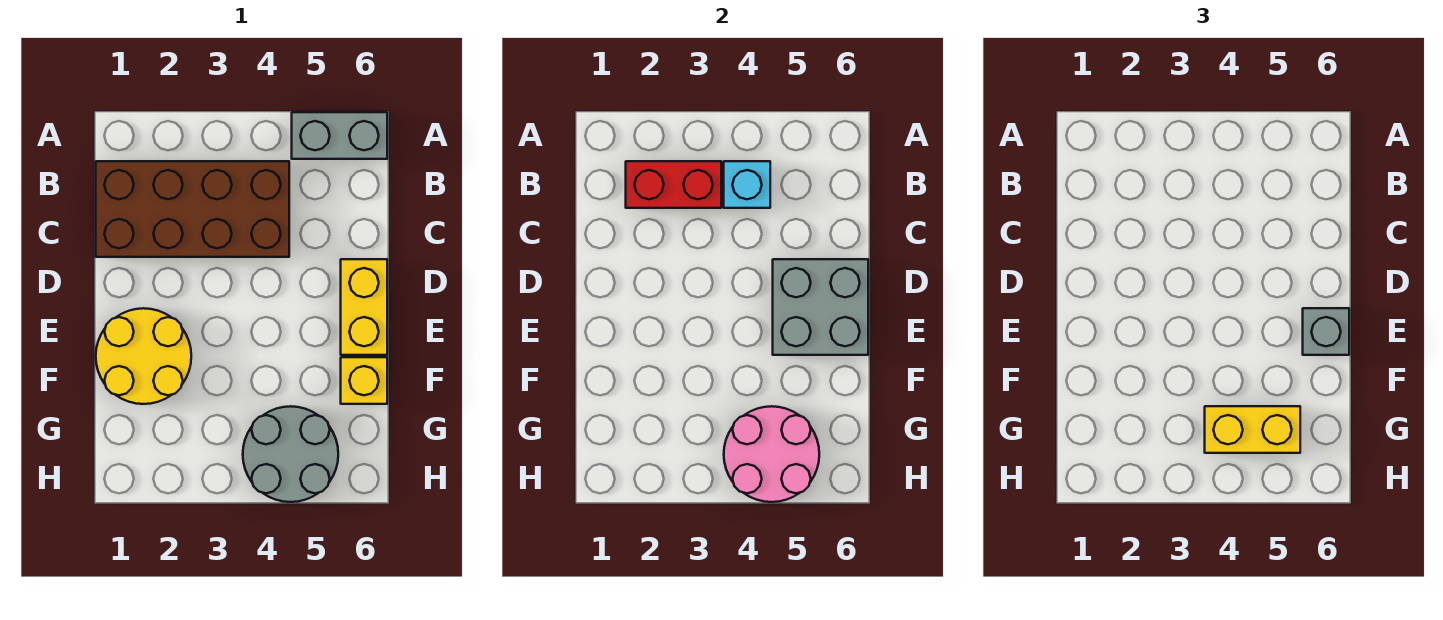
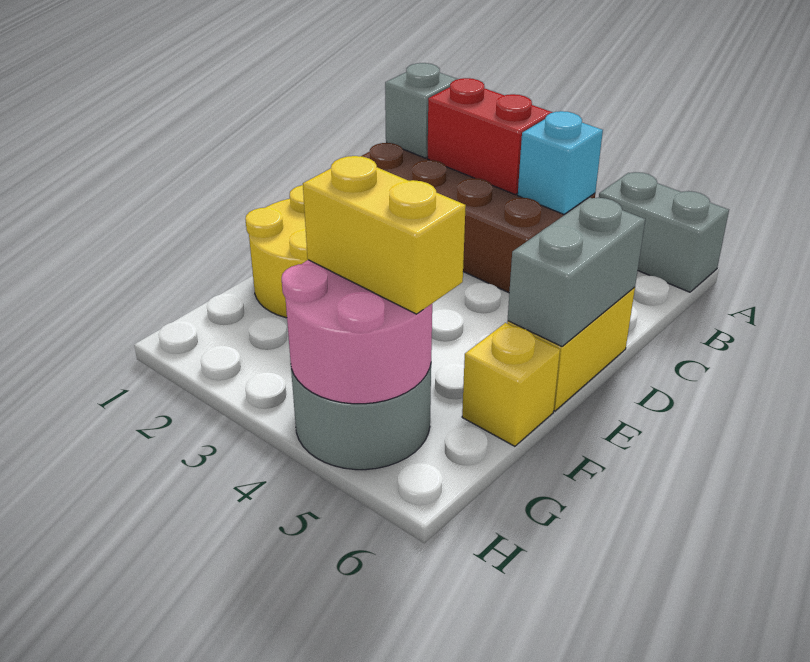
grey 2x2 brick [773,259,868,355] -> grey 1x2 brick [508,198,645,346]
grey 1x1 brick [1303,308,1349,355] -> grey 1x1 brick moved to [385,63,457,158]

